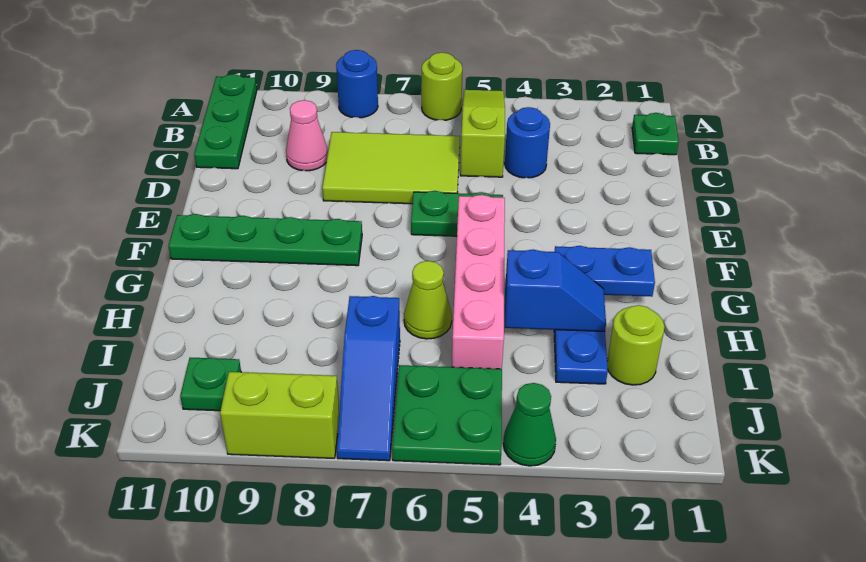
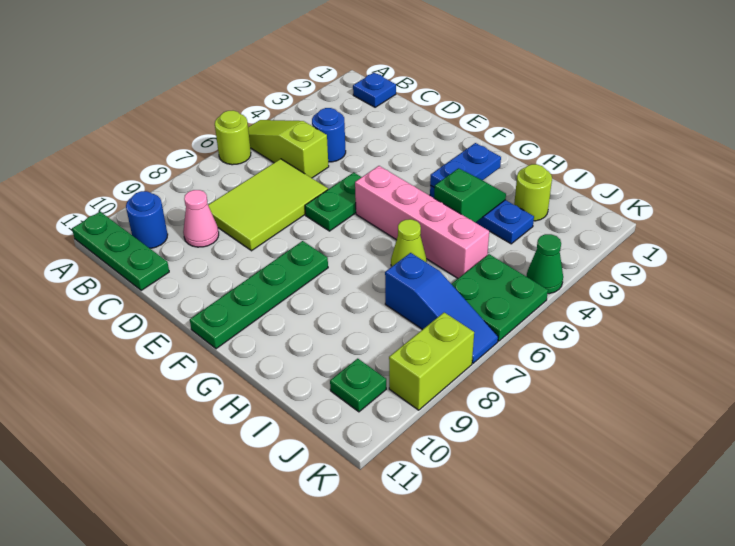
blue 1x1 round brick [336,50,378,118] -> blue 1x1 round brick moved to [126,191,168,248]
green 1x1 plate [632,113,679,155] -> blue 1x1 plate [353,73,396,107]
blue 1x2 slope [505,250,606,332] -> green 1x2 slope [434,168,506,223]

